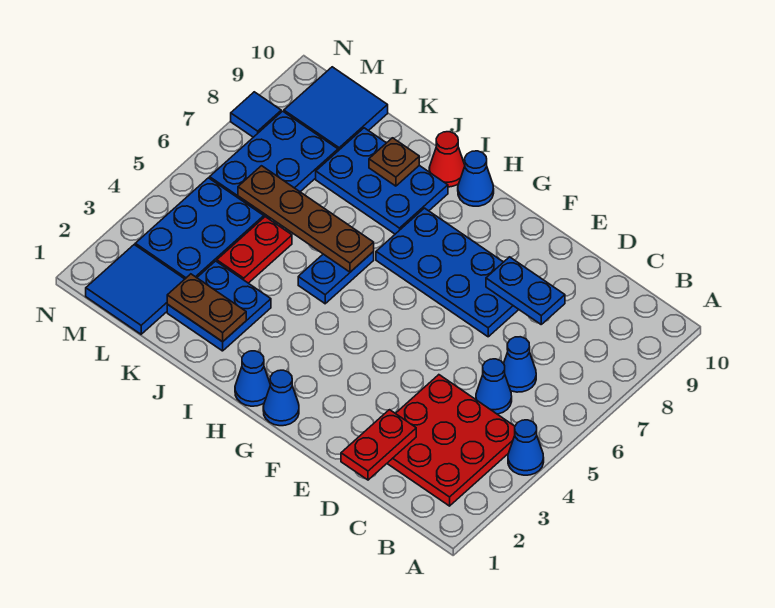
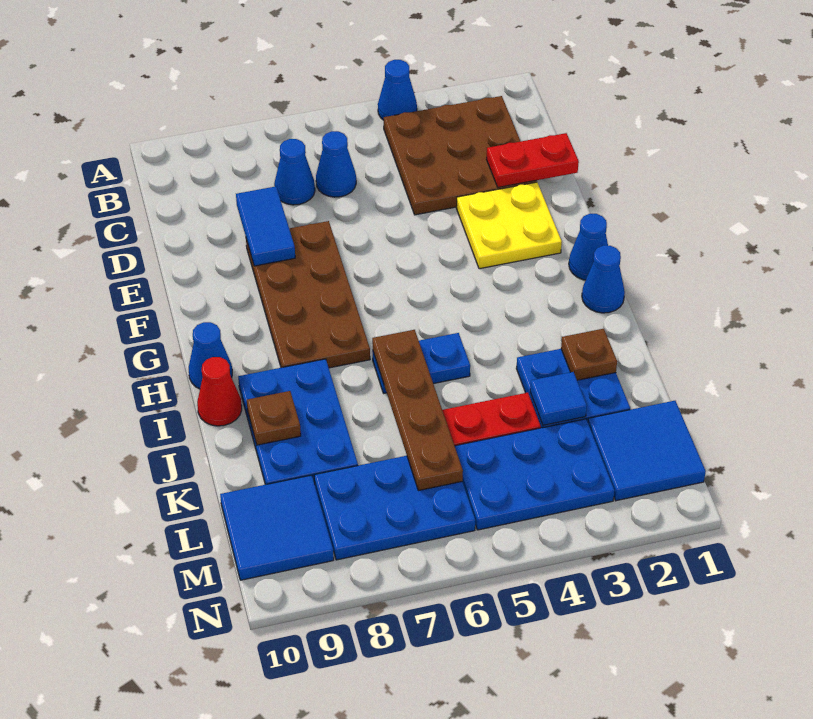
red 3x3 plate [387,375,515,506] -> brown 3x3 plate [384,96,537,215]
blue 1x1 cone [476,359,512,414] -> blue 1x1 cone moved to [274,139,315,205]
blue 1x2 plate [486,257,565,324] -> blue 1x2 tile [236,186,295,266]
none -> yellow 2x2 plate [456,182,562,269]
blue 2x4 plate [376,208,519,337] -> brown 2x4 plate [246,221,370,368]
brown 1x2 plate [167,274,246,342] -> brown 1x1 plate [561,329,617,380]
blue 1x1 tile [231,92,281,137] -> blue 1x1 tile moved to [530,372,587,425]

